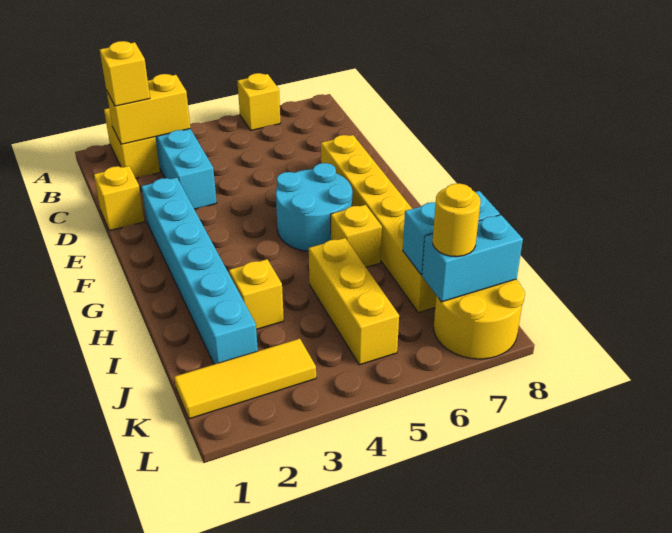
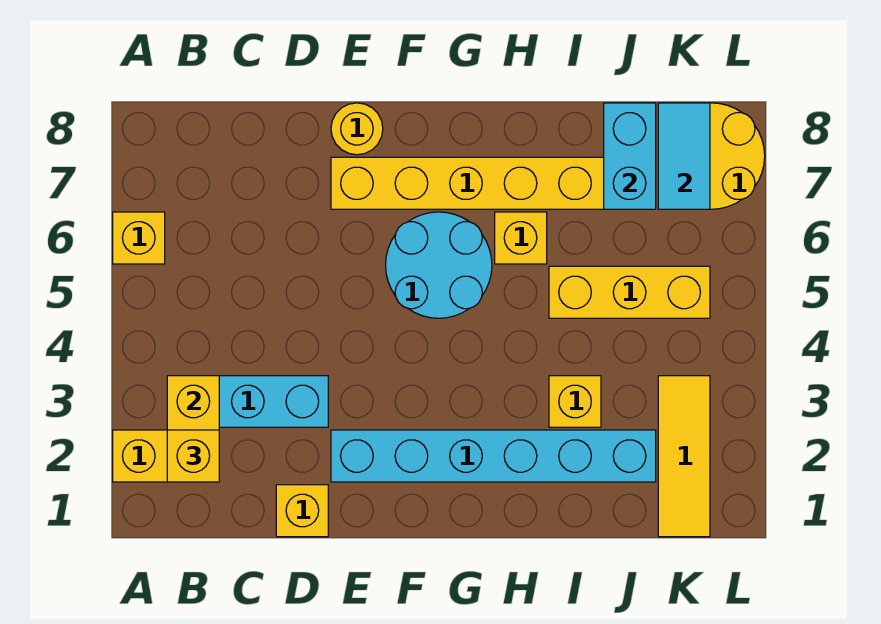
cyan 1x2 brick [422,215,523,302] -> cyan 1x2 tile [658,103,710,209]
yellow 1x1 round brick [433,183,481,257] -> yellow 1x1 round brick moved to [331,103,383,155]

